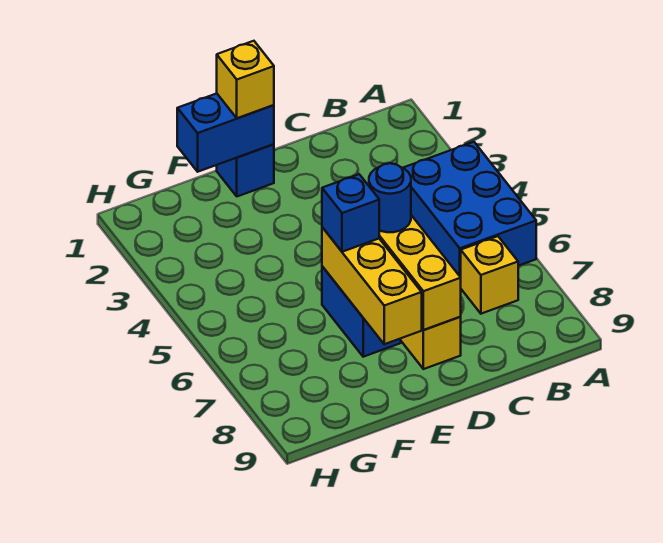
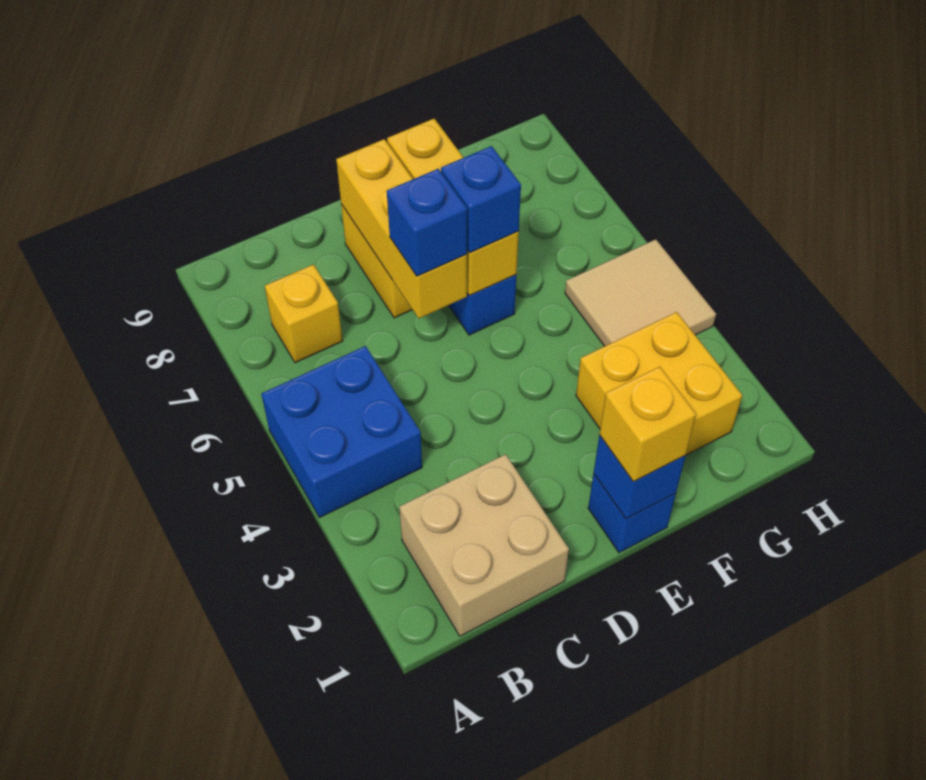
blue 2x3 brick [403,142,536,277] -> blue 2x2 brick [262,346,422,518]
none -> tan 2x2 brick [399,454,569,636]
blue 1x1 round brick [369,163,411,232] -> blue 1x1 brick [387,169,467,276]
blue 1x2 brick [177,94,274,172] -> blue 1x1 brick [594,435,686,519]
none -> yellow 2x2 brick [576,312,742,455]
none -> tan 2x2 tile [565,239,716,346]

